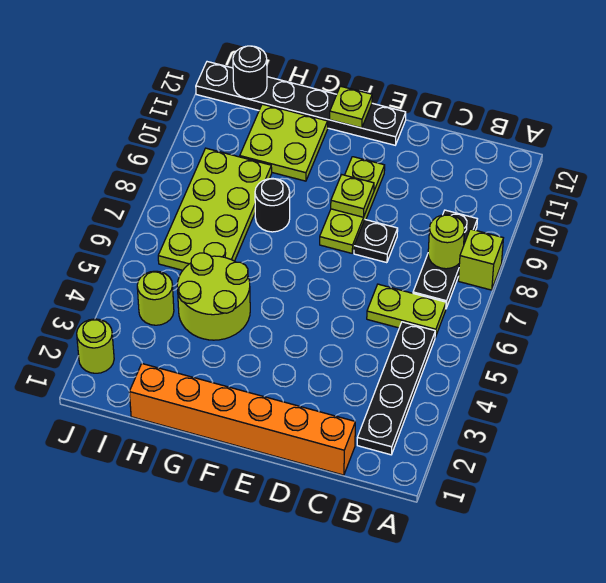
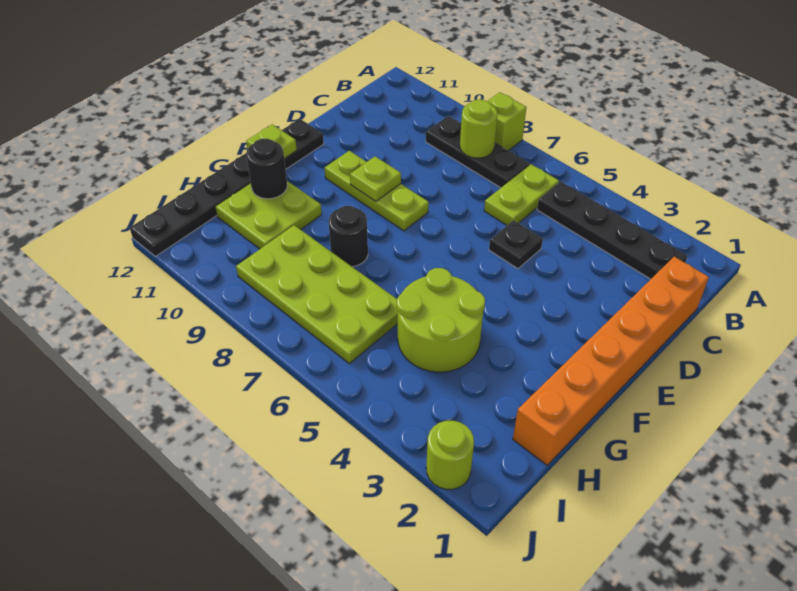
black 1x1 plate [354,220,398,263] -> black 1x1 plate moved to [489,220,543,269]
lime 1x1 round brick [137,271,174,325] -> none
black 1x1 round brick [233,46,267,99] -> black 1x1 round brick moved to [246,139,287,199]

